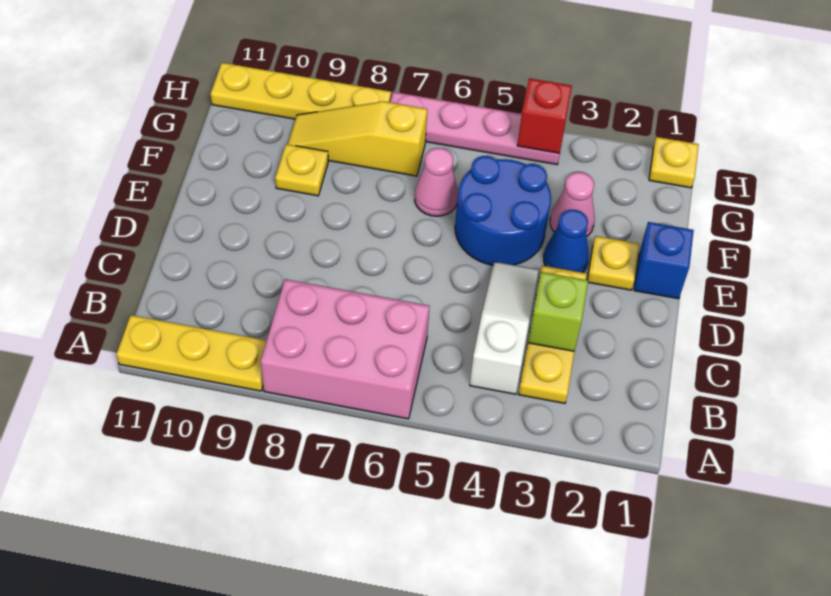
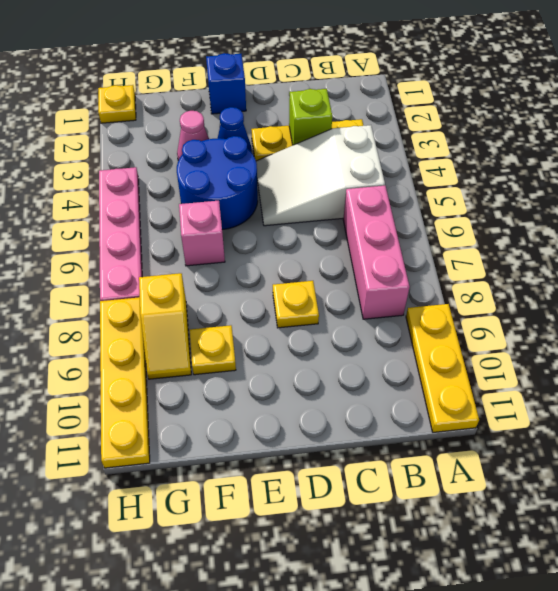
pink 2x3 brick [261,279,430,419] -> pink 1x3 brick [343,186,410,319]
white 1x3 slope [470,262,539,394] -> white 2x3 slope [256,125,385,226]
yellow 1x1 plate [587,236,639,290] -> yellow 1x1 plate moved to [273,281,319,328]
pink 1x1 cone [415,148,458,216] -> pink 1x1 brick [179,201,225,266]
yellow 1x3 slope [288,101,427,176] -> yellow 1x2 slope [139,273,191,379]
red 1x1 brick [517,78,572,154] -> none

